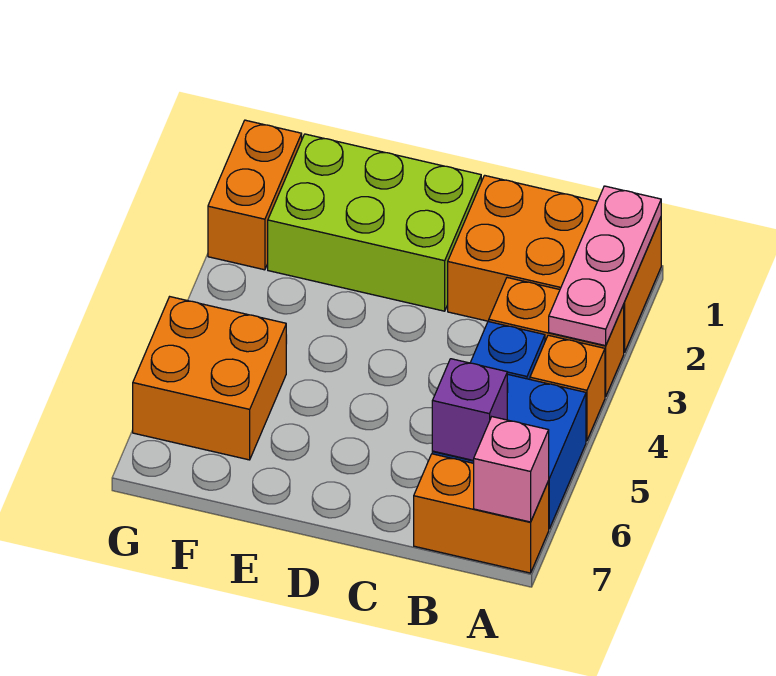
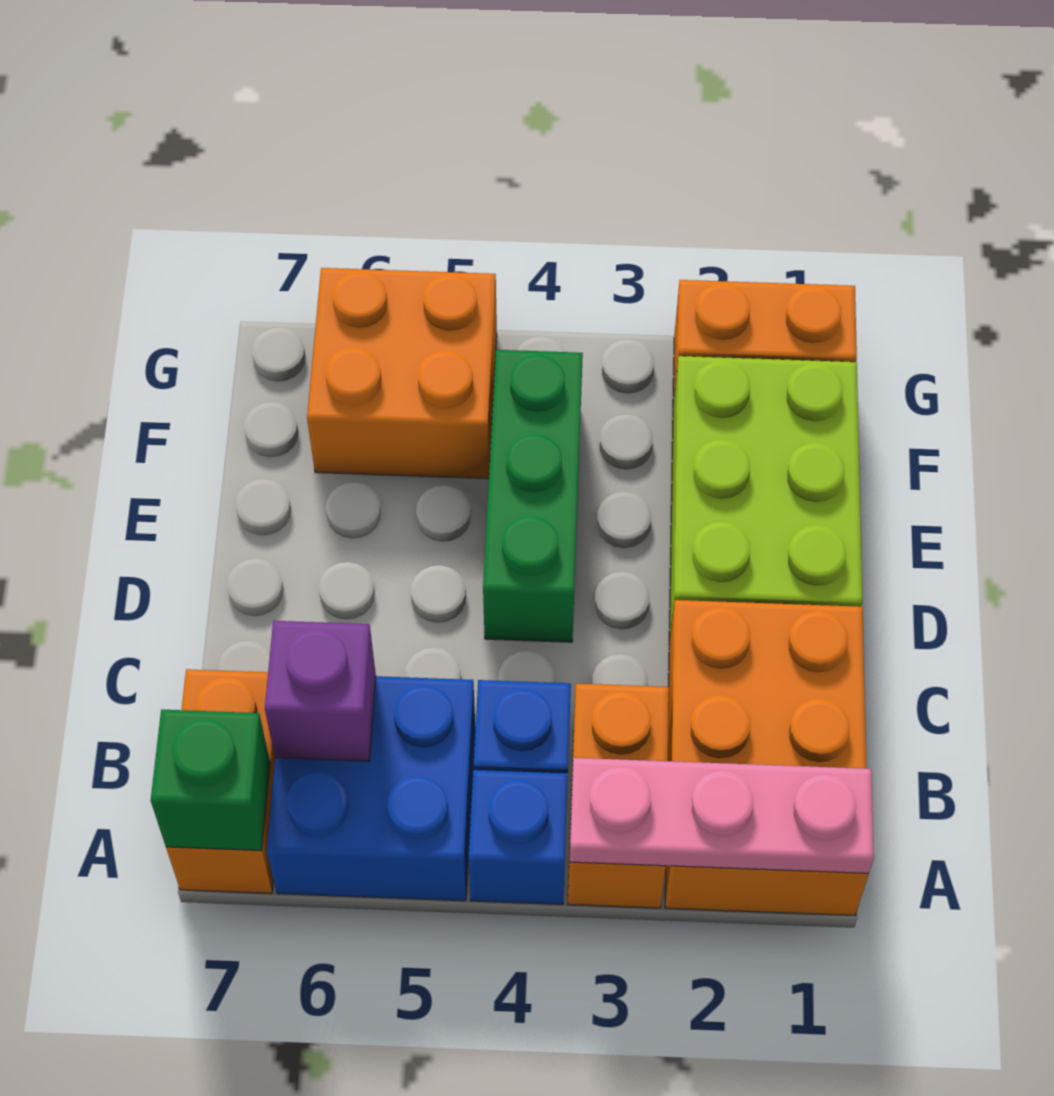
orange 1x1 brick [530,335,605,441] -> blue 1x1 brick [468,770,568,904]
pink 1x1 brick [474,417,549,522] -> green 1x1 brick [151,710,270,851]
none -> green 1x3 brick [483,350,583,642]

